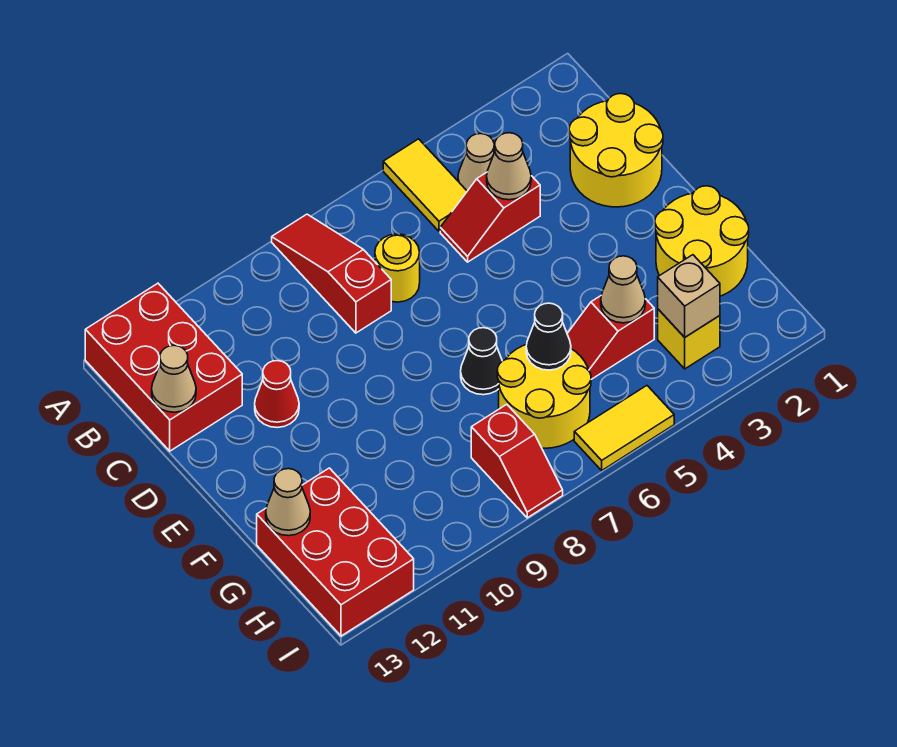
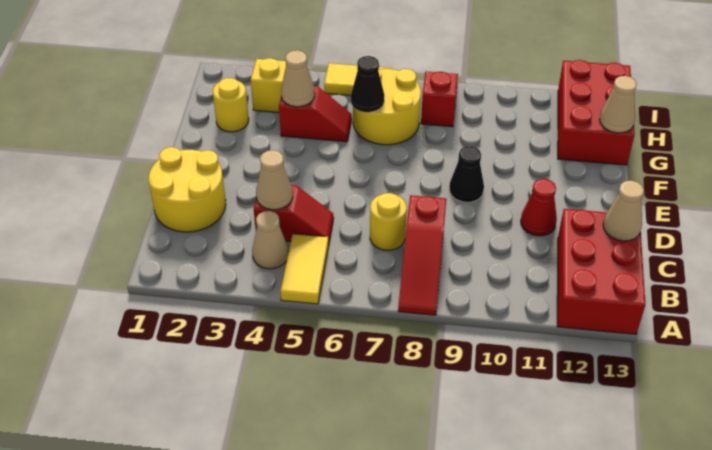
yellow 2x2 round brick [655,186,749,296] -> yellow 1x1 round brick [213,78,249,132]
black 1x1 cone [461,328,502,395] -> black 1x1 cone moved to [449,146,484,202]
tan 1x1 brick [658,255,720,337] -> none

